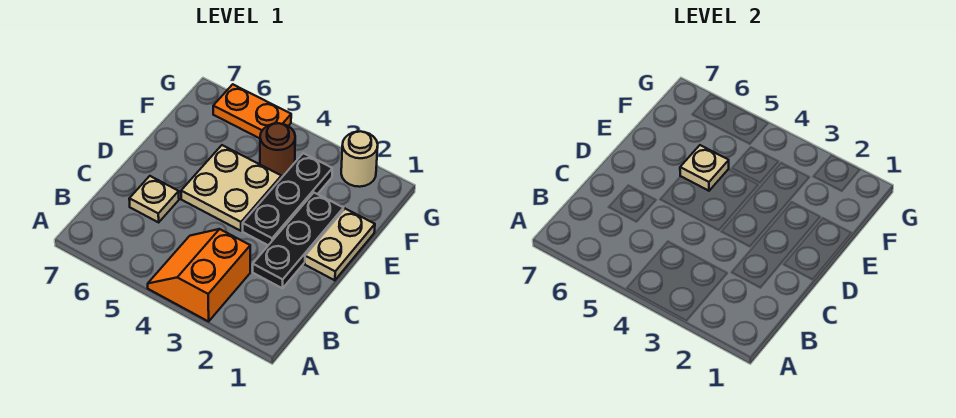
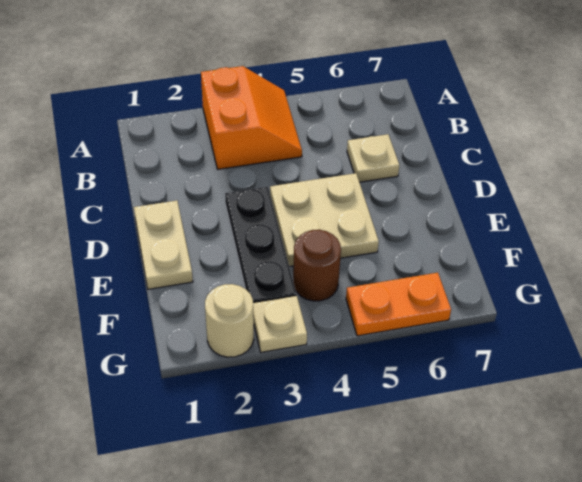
black 1x3 plate [253,193,343,288] -> none
tan 1x1 plate [680,145,729,191] -> tan 1x1 plate moved to [253,296,307,352]

